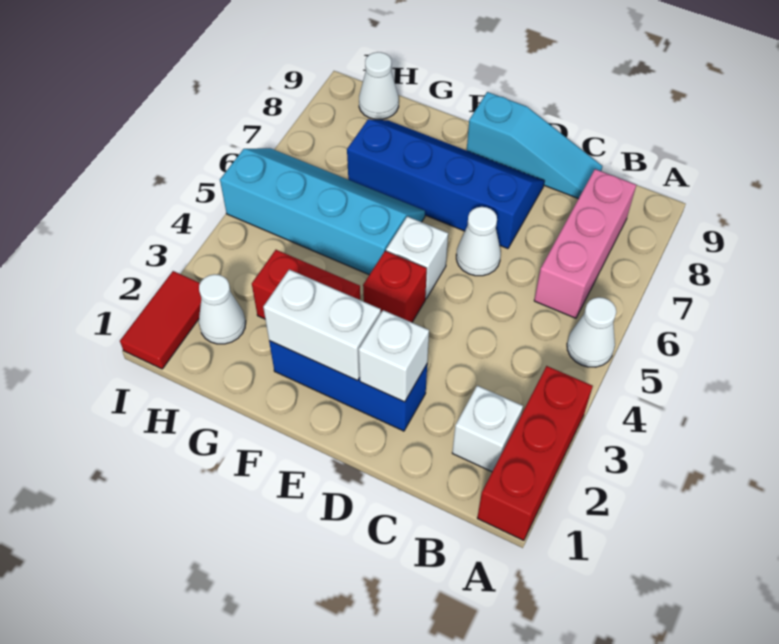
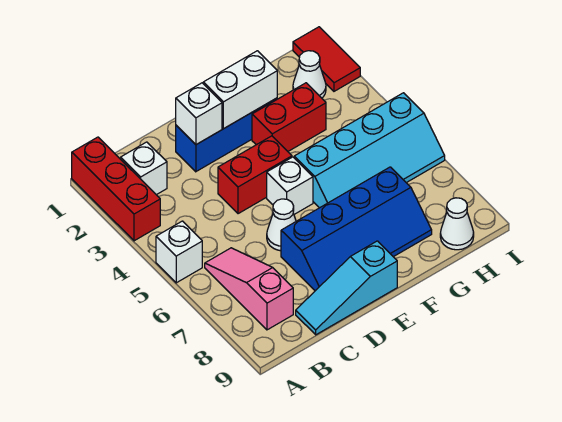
white 1x1 cone [567,297,616,367] -> white 1x1 brick [156,221,202,283]
pink 1x3 brick [534,169,636,318] -> pink 1x3 slope [205,248,293,330]
red 1x1 brick [363,251,427,322] -> red 1x2 brick [218,136,292,214]

